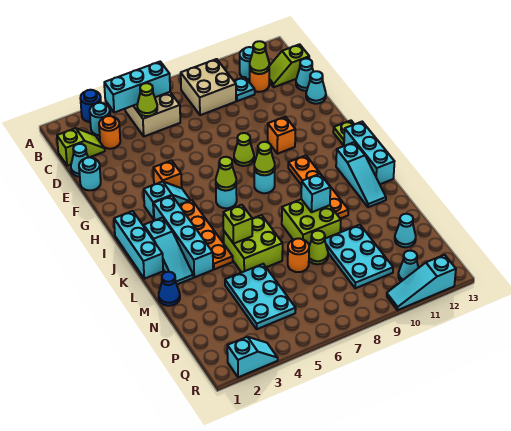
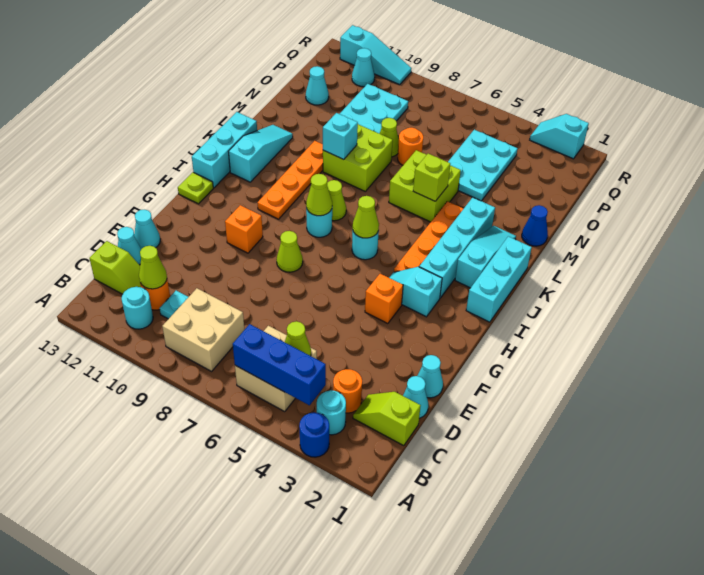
cyan 1x3 brick [104,62,170,112] -> blue 1x3 brick [233,324,326,405]
cyan 1x1 round brick [79,157,101,190] -> cyan 1x1 cone [417,355,443,398]
none -> lime 1x1 cone [327,180,346,221]

